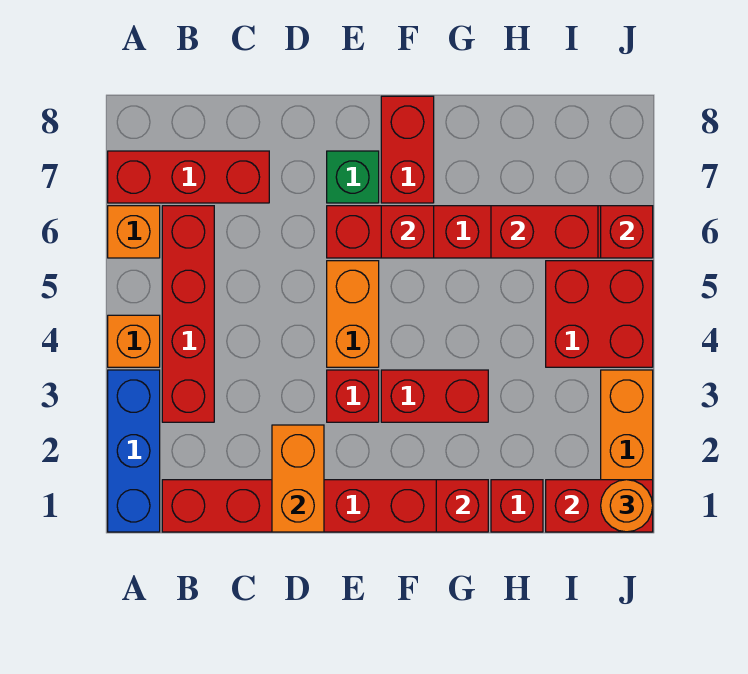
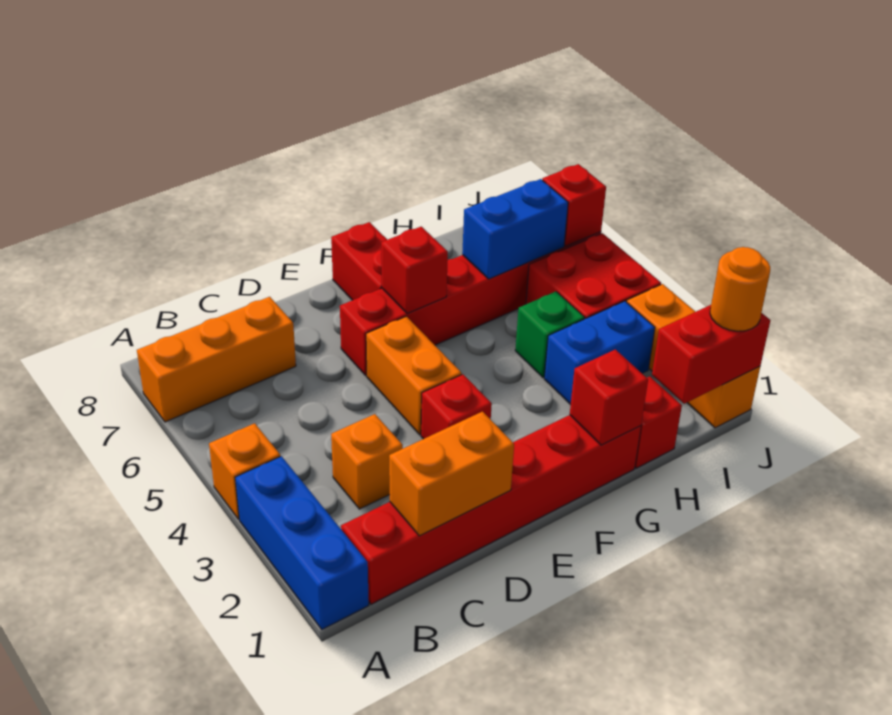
orange 1x1 brick [108,206,160,258] -> orange 1x1 brick moved to [331,414,403,509]
red 1x3 brick [108,151,269,203] -> orange 1x3 brick [137,297,296,422]
red 1x4 brick [162,206,214,422] -> none
orange 1x2 brick [272,425,324,532] -> orange 1x2 brick turned to [389,412,514,536]
green 1x1 brick [327,151,379,203] -> green 1x1 brick moved to [515,292,585,377]
red 1x2 brick [381,370,488,422] -> none
none -> blue 1x2 brick [544,301,655,405]
red 1x2 brick [491,206,598,258] -> blue 1x2 brick [462,179,568,279]

